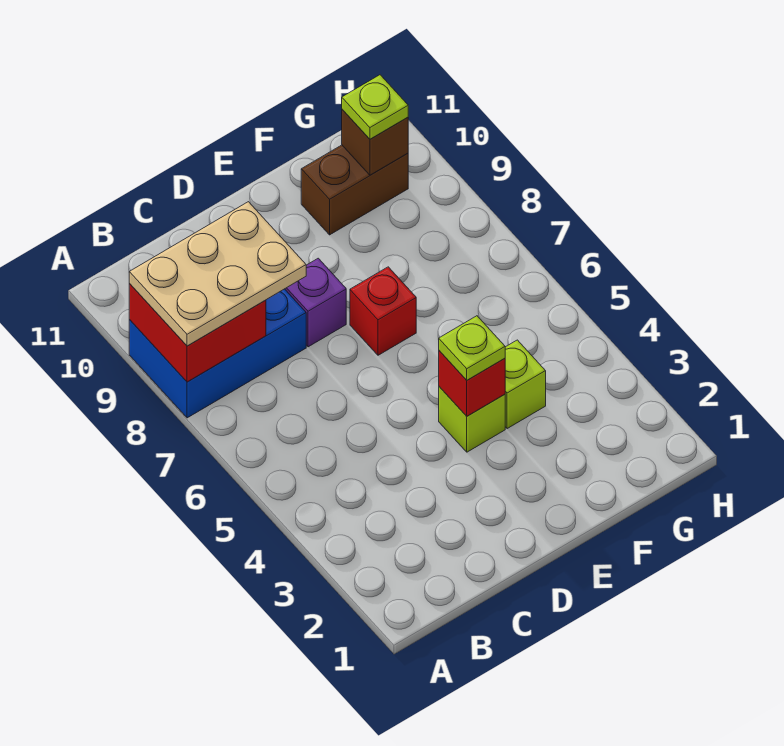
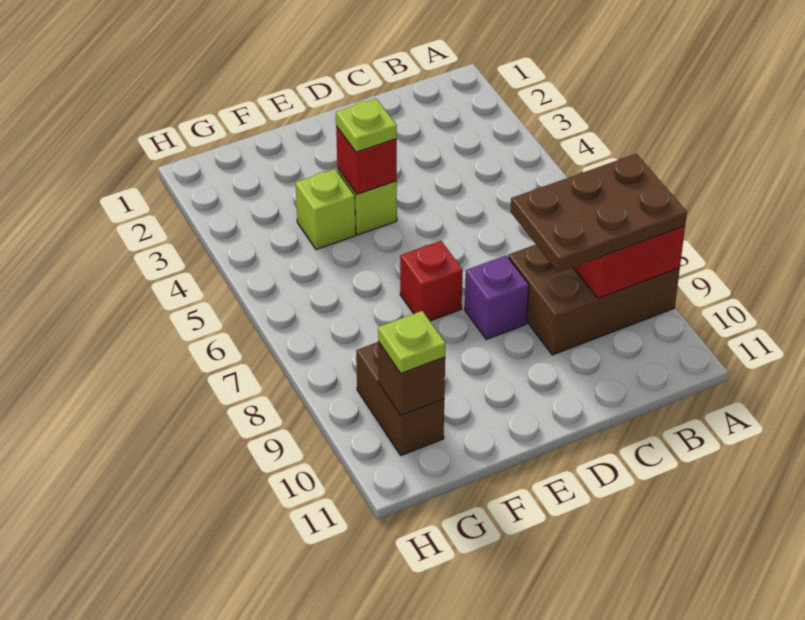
blue 2x3 brick [129,289,306,418] -> brown 2x3 brick [508,245,680,355]
tan 2x3 plate [129,202,306,346] -> brown 2x3 plate [510,154,687,272]
brown 1x2 brick [301,145,408,235] -> brown 1x2 brick turned to [356,342,444,456]

